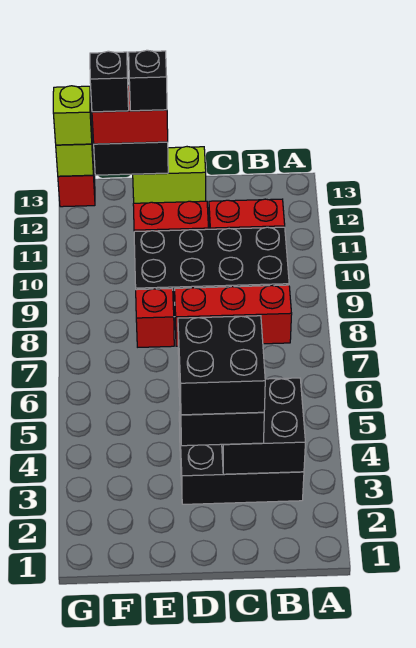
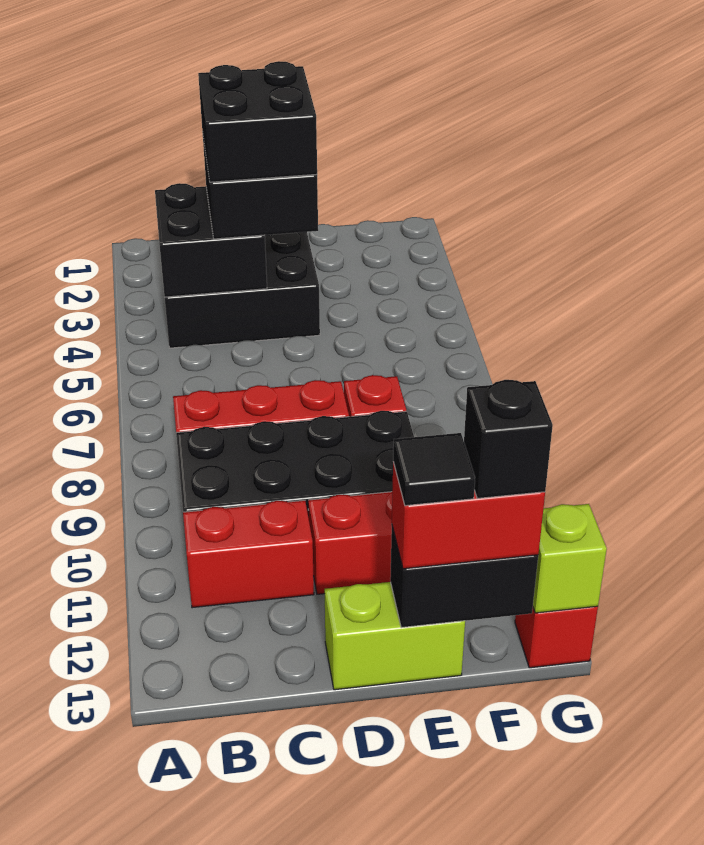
black 1x1 brick [129,50,167,111] -> black 1x1 tile [393,433,475,506]
lime 1x1 brick [53,86,92,145] -> none

